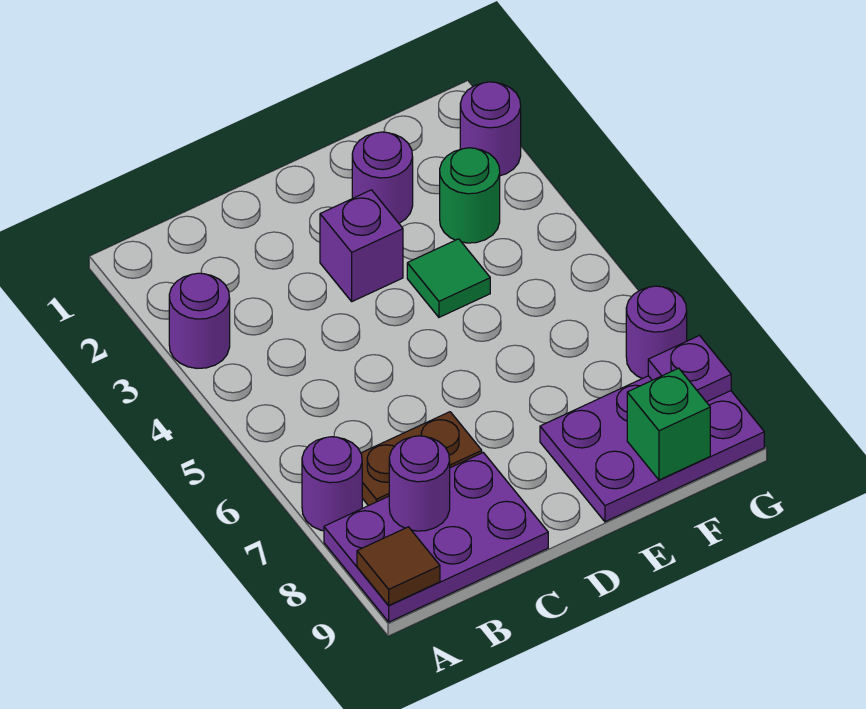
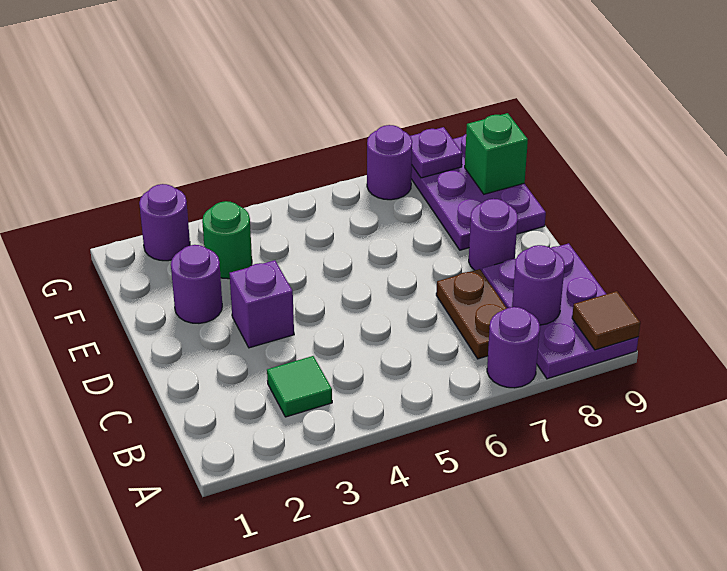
purple 1x1 round brick [169,273,230,368] -> purple 1x1 round brick moved to [469,199,518,271]
green 1x1 tile [407,239,490,317] -> green 1x1 tile moved to [267,356,332,417]

